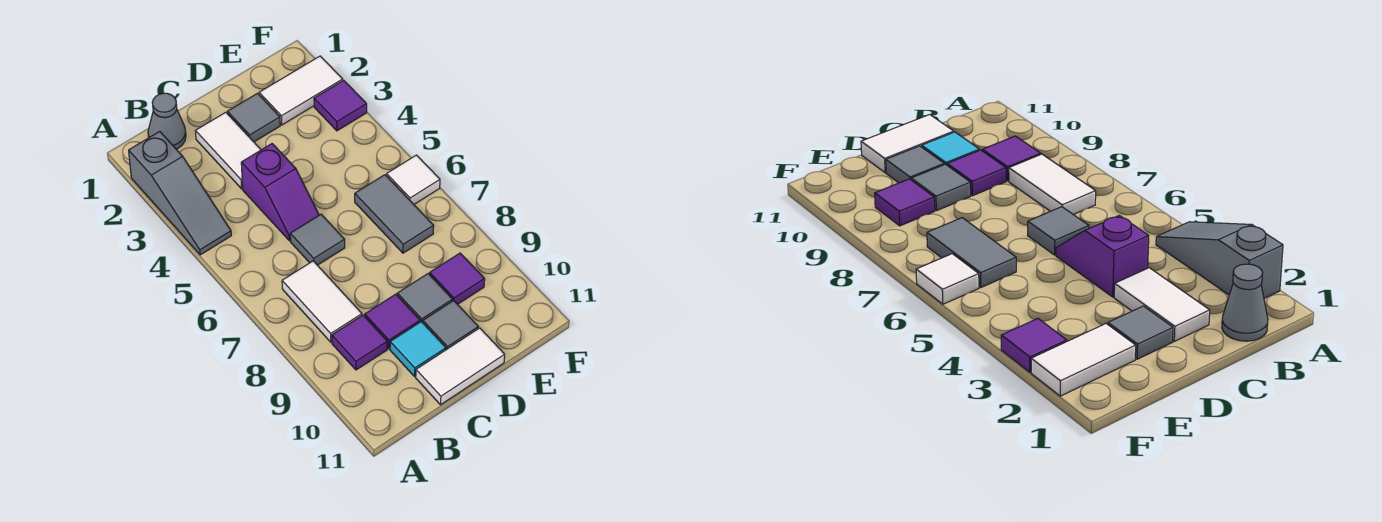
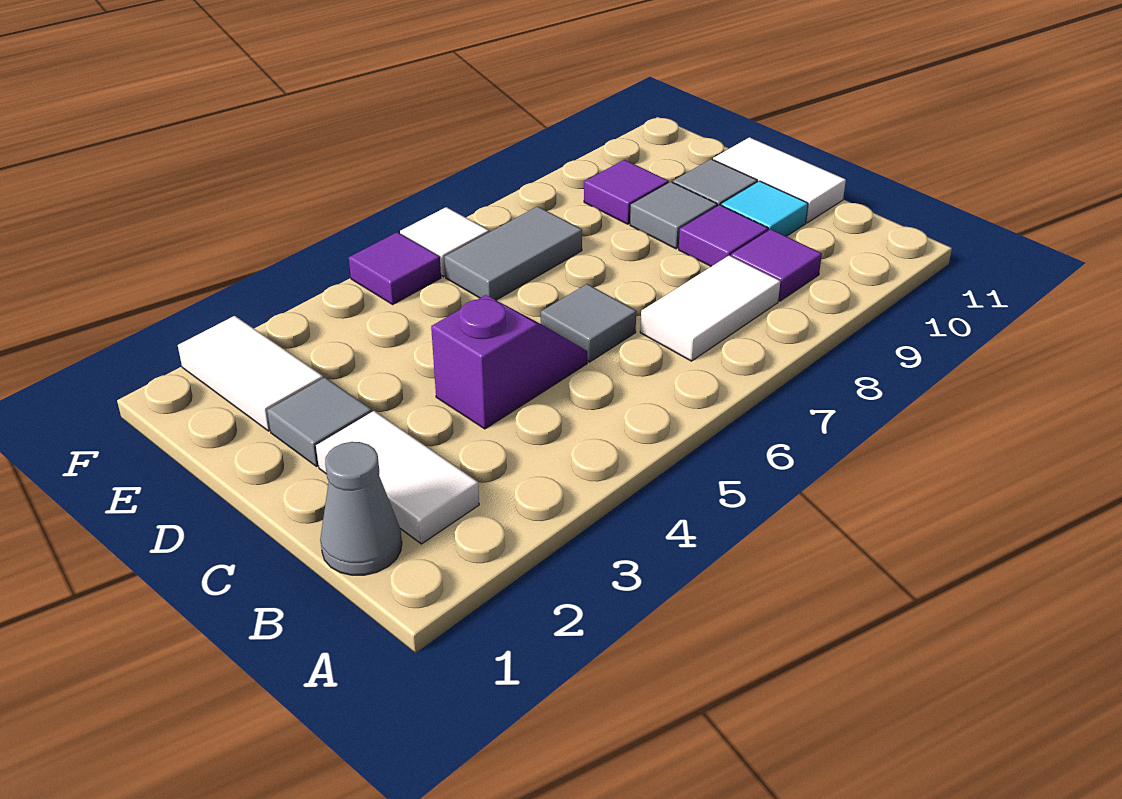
grey 1x3 slope [129,132,231,255] -> none
white 1x2 tile [196,112,261,189] -> white 1x2 tile turned to [316,411,479,544]
purple 1x1 tile [314,80,367,131] -> purple 1x1 tile moved to [349,232,441,304]

